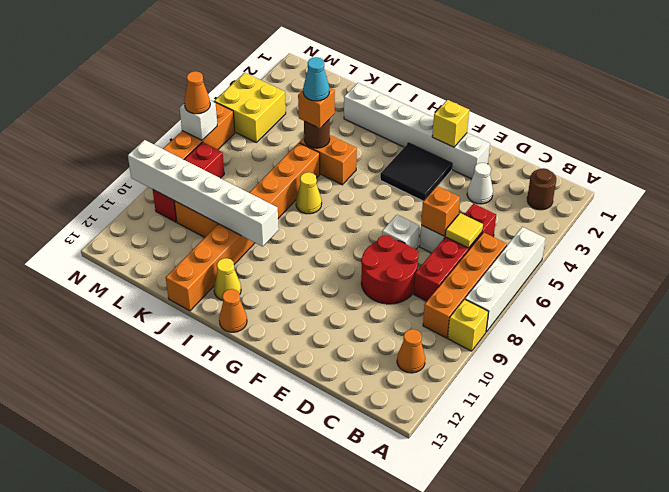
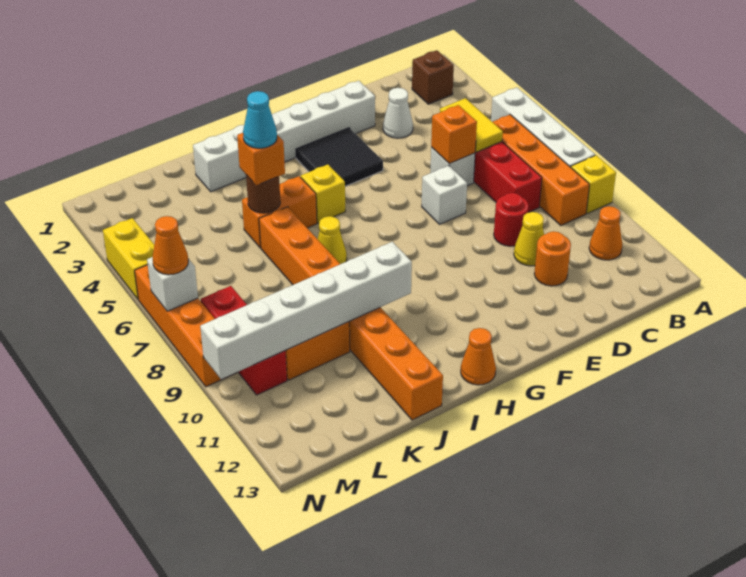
brown 1x1 round brick [527,168,556,210] -> brown 1x1 brick [412,50,454,104]
yellow 1x1 tile [445,213,483,248] -> yellow 1x2 tile [440,98,503,152]
red 2x2 round brick [361,235,419,304] -> red 1x1 round brick [494,193,529,246]
none -> orange 1x1 round brick [534,231,571,286]
yellow 1x1 brick [432,100,469,147] -> yellow 1x1 brick moved to [301,165,345,223]
yellow 1x1 cone [214,258,241,300] -> yellow 1x1 cone moved to [514,212,544,266]
yellow 2x2 brick [214,73,286,142] -> yellow 1x2 brick [103,218,154,299]

